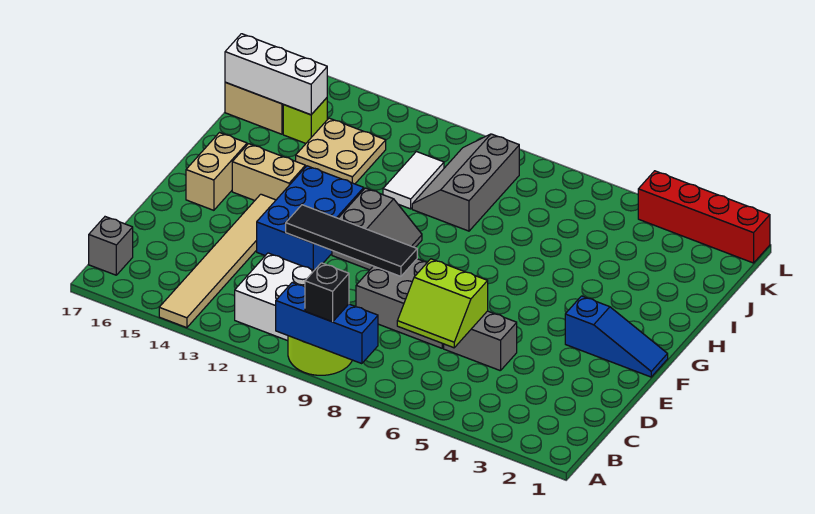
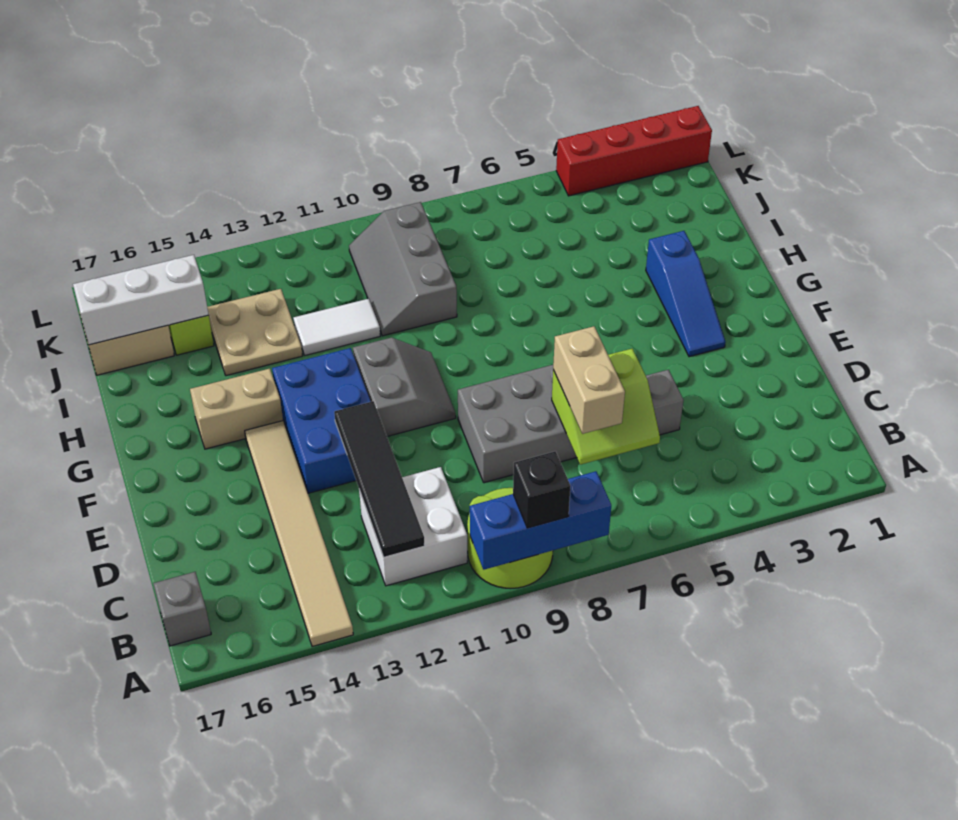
black 1x4 tile [286,205,417,276] -> black 1x4 tile turned to [334,401,425,557]
blue 1x3 slope [565,296,668,377] -> blue 1x3 slope turned to [646,231,725,357]
tan 1x2 brick [186,133,247,210] -> tan 1x2 brick moved to [553,326,625,434]
white 1x2 tile [383,152,444,209] -> white 1x2 tile turned to [293,299,380,355]

